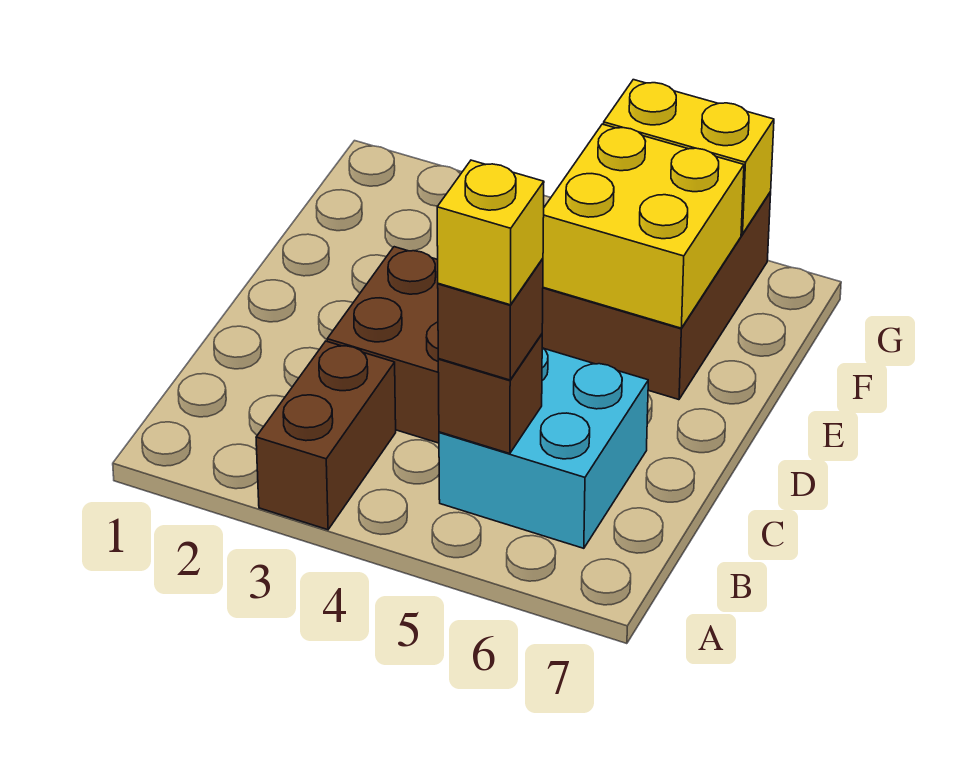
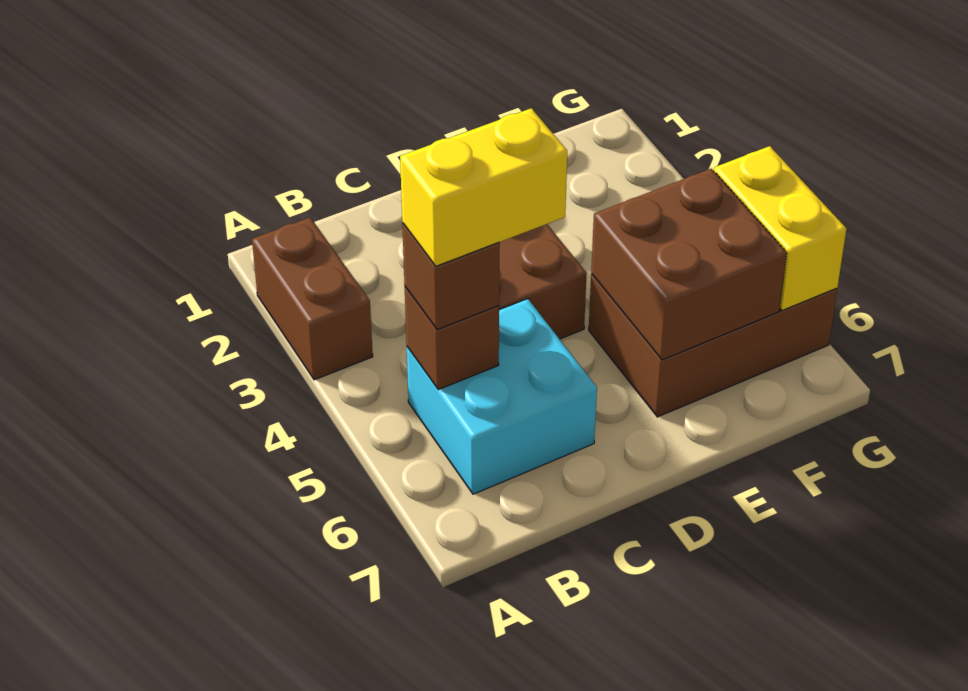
brown 1x2 brick [256,341,396,530] -> brown 1x2 brick turned to [252,218,373,380]
yellow 1x1 brick [437,160,544,305] -> yellow 1x2 brick [400,108,567,266]
yellow 2x2 brick [543,124,744,328] -> brown 2x2 brick [591,169,787,360]

